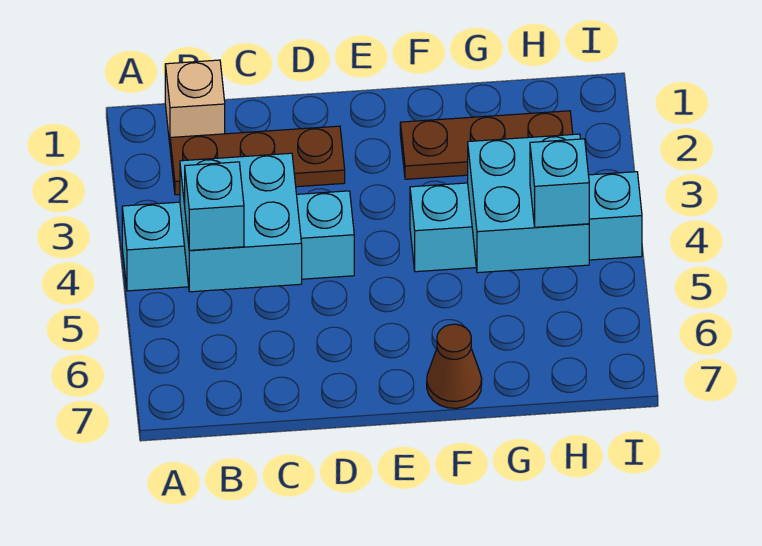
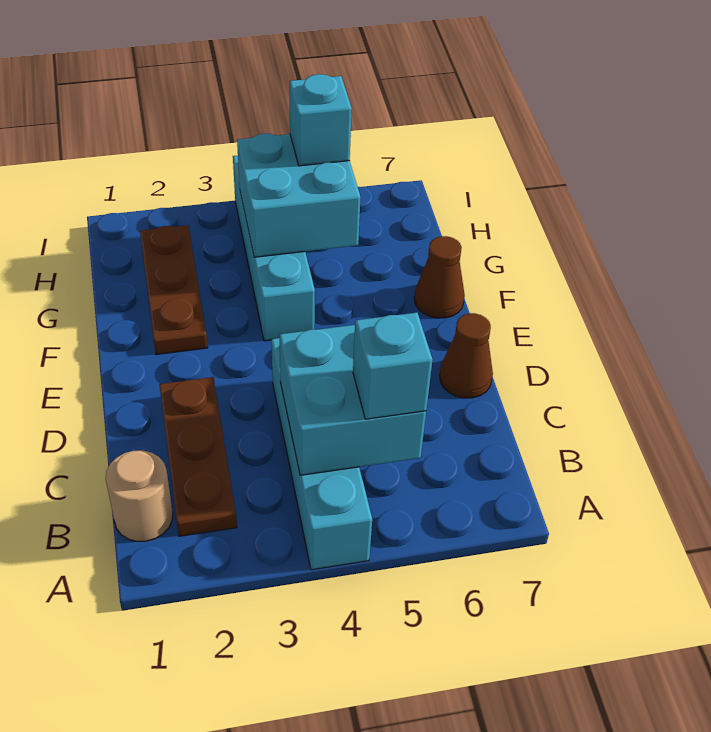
tan 1x1 brick [165,60,225,143] -> tan 1x1 round brick [106,450,173,541]
none -> brown 1x1 cone [440,313,493,398]

